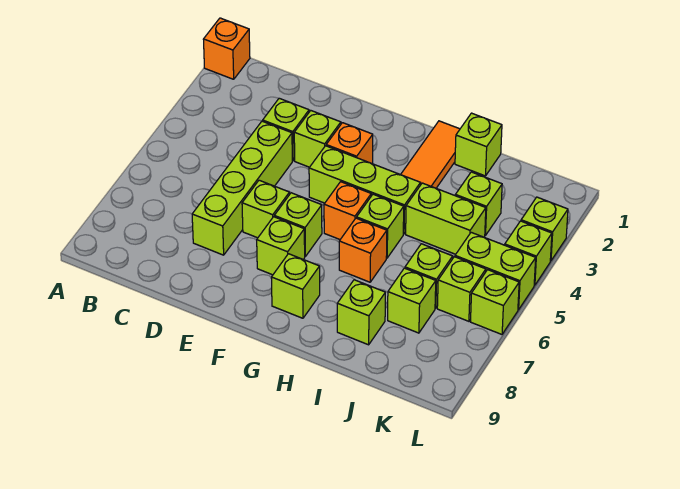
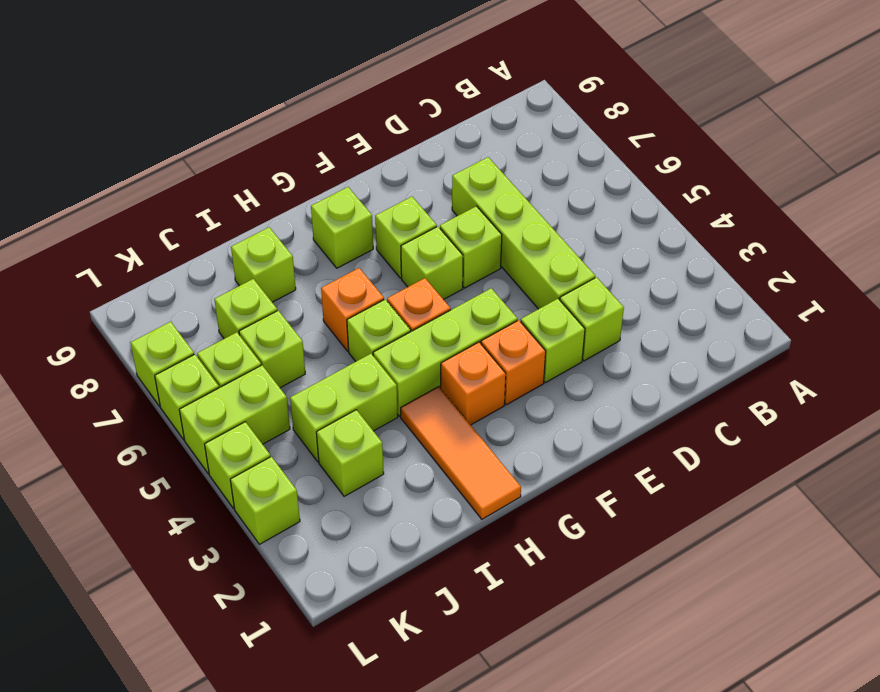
orange 1x1 brick [203,18,250,79] -> orange 1x1 brick moved to [441,342,506,425]
lime 1x1 brick [455,113,502,176] -> lime 1x1 brick moved to [131,322,194,406]

